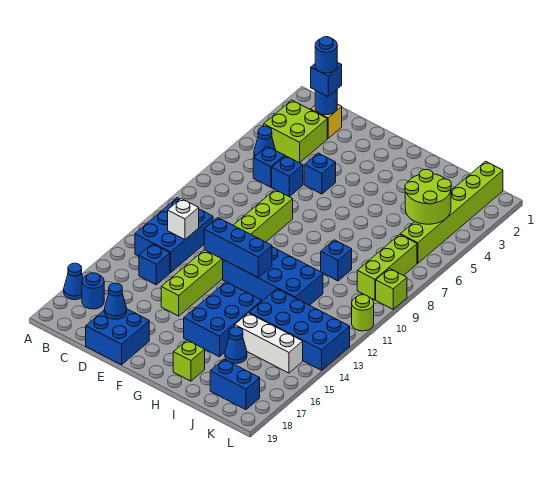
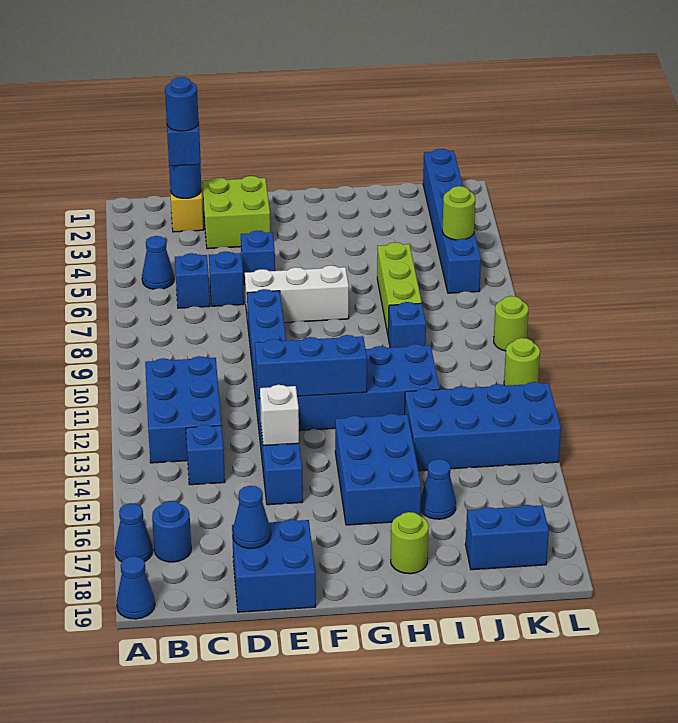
none -> blue 1x1 cone [116,556,155,619]
lime 2x2 brick [264,100,327,163] -> lime 2x2 brick moved to [202,176,270,249]
white 1x1 brick [168,199,199,239] -> white 1x1 brick moved to [260,385,299,446]
lime 1x8 brick [161,190,293,316] -> blue 1x8 brick [247,289,303,505]
lime 1x1 brick [173,340,205,381] -> lime 1x1 round brick [391,512,429,574]
white 1x3 brick [235,313,303,373] -> white 1x3 brick moved to [245,265,349,323]
lime 2x2 round brick [405,169,451,224] -> lime 1x1 round brick [442,186,475,240]
lime 1x6 brick [400,161,503,263] -> blue 1x6 brick [423,149,481,293]
lime 1x3 brick [357,235,417,300] -> lime 1x3 brick moved to [377,242,422,334]
lime 1x1 brick [376,268,407,309] -> lime 1x1 round brick [494,296,528,351]

